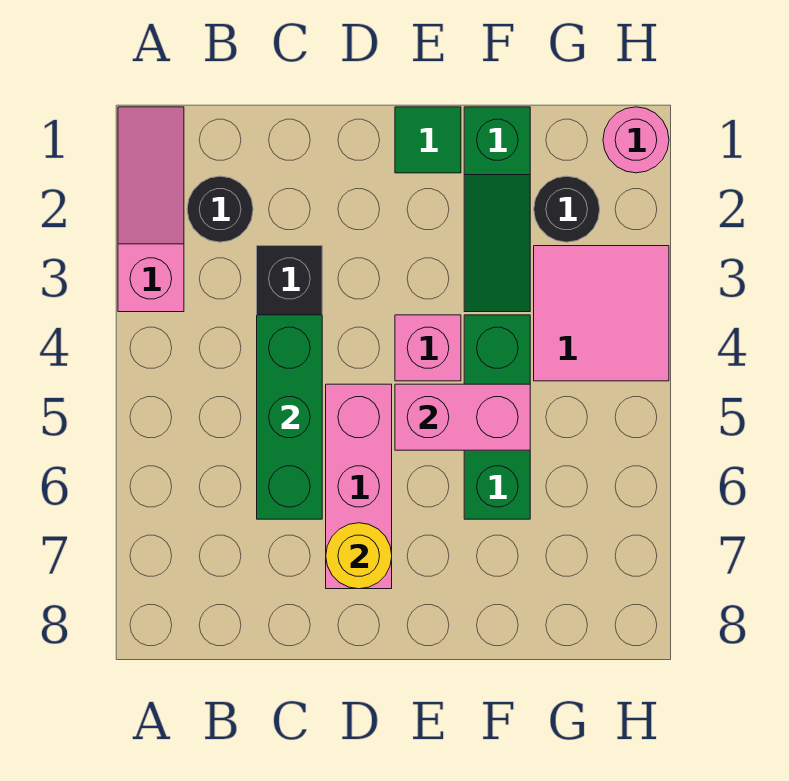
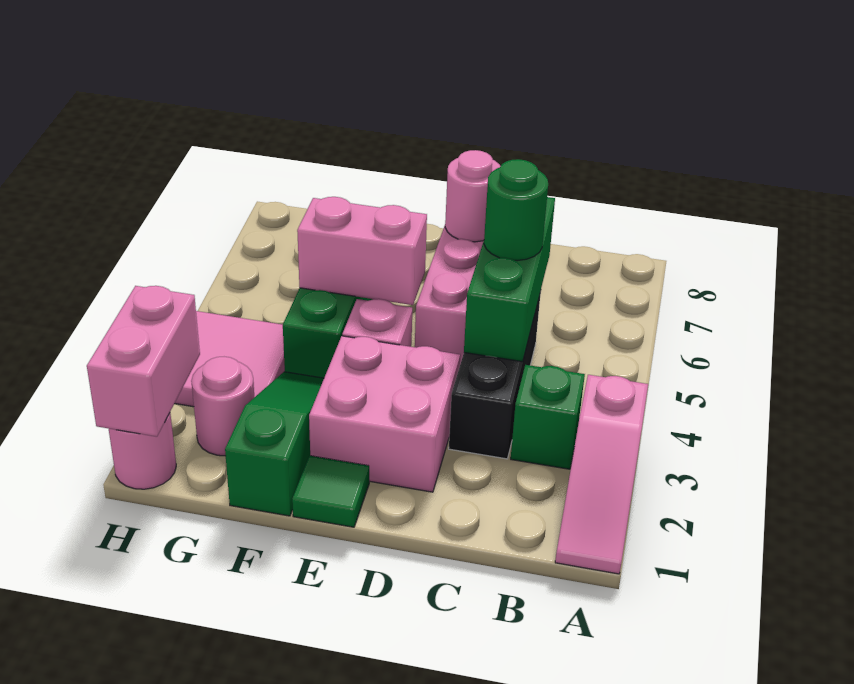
black 1x1 round brick [187,176,253,242] -> none
none -> green 1x1 brick [511,365,585,469]
none -> green 1x1 round brick [484,159,548,261]
none -> pink 2x2 brick [309,336,460,492]
yellow 1x1 round brick [326,523,392,589] -> pink 1x1 round brick [445,150,500,242]
black 1x1 round brick [534,176,600,242] -> pink 1x1 round brick [191,357,254,456]
none -> pink 1x2 brick [87,286,200,437]

